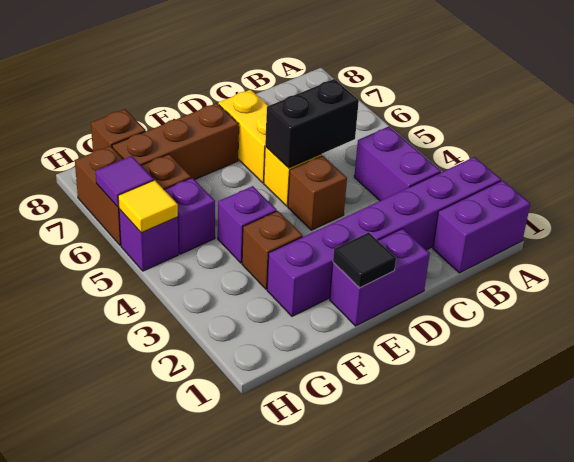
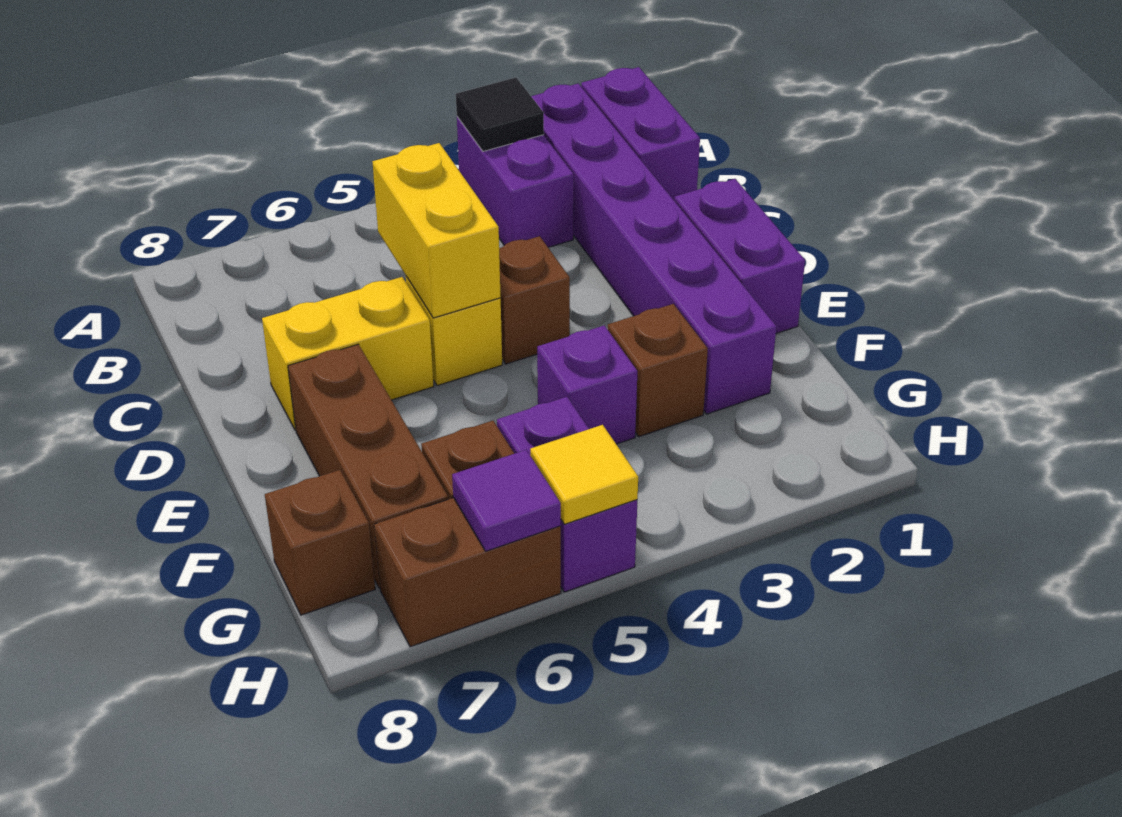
purple 1x2 brick [354,127,441,201] -> purple 1x2 brick turned to [457,117,574,247]
black 1x2 brick [265,79,359,168] -> yellow 1x2 brick [372,143,501,318]
black 1x1 tile [333,232,396,288] -> black 1x1 tile moved to [456,78,544,151]

